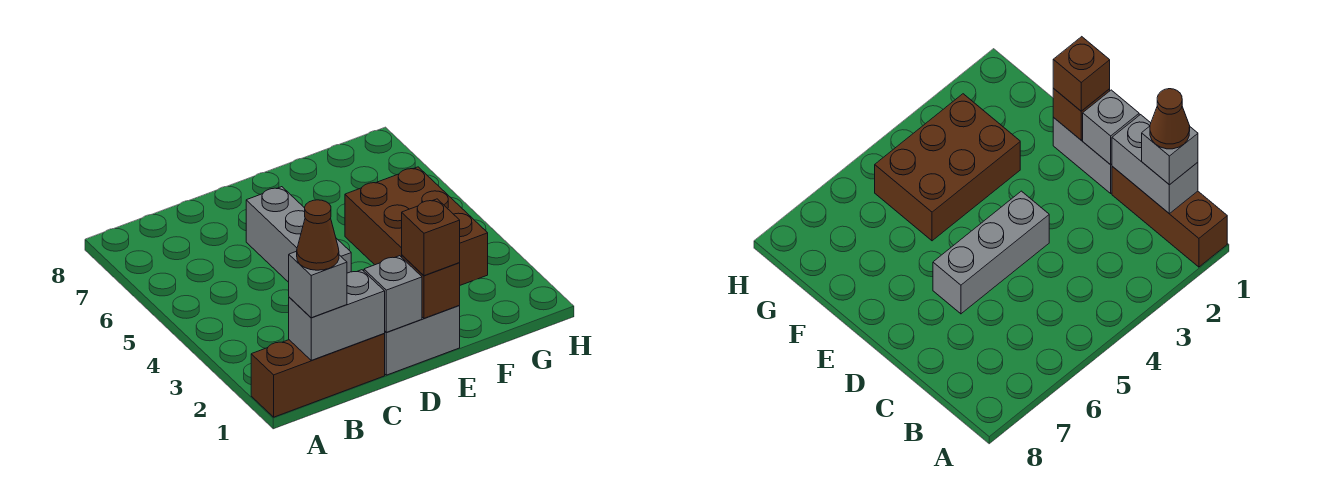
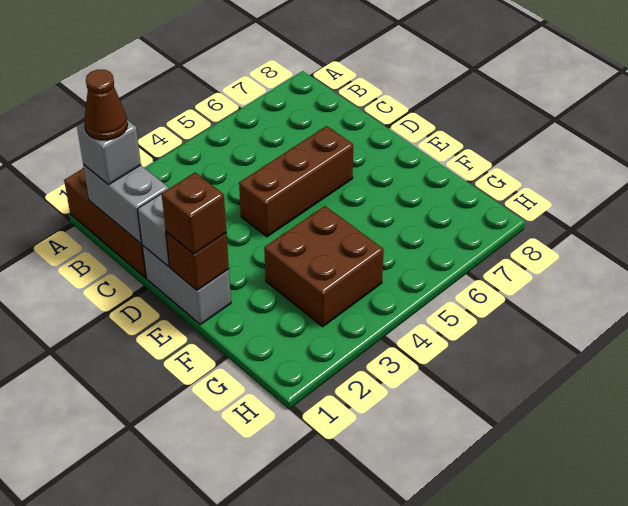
grey 1x3 brick [246,187,351,282] -> brown 1x3 brick [239,126,353,237]
brown 2x3 brick [345,167,488,285] -> brown 2x2 brick [264,206,384,326]

